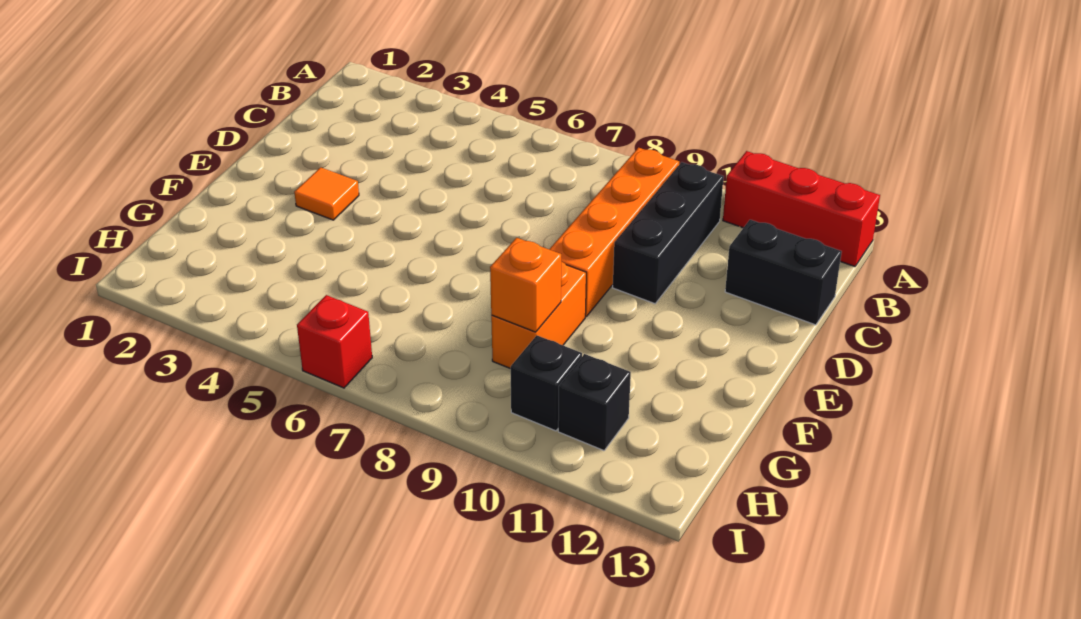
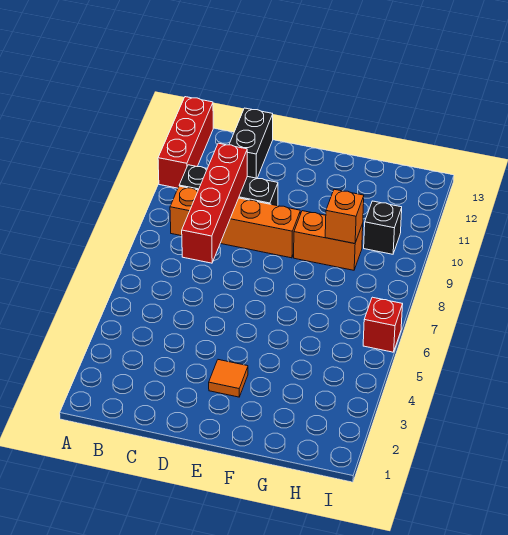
none -> red 1x4 brick [182,143,247,263]
black 1x1 brick [558,354,631,451] -> none

